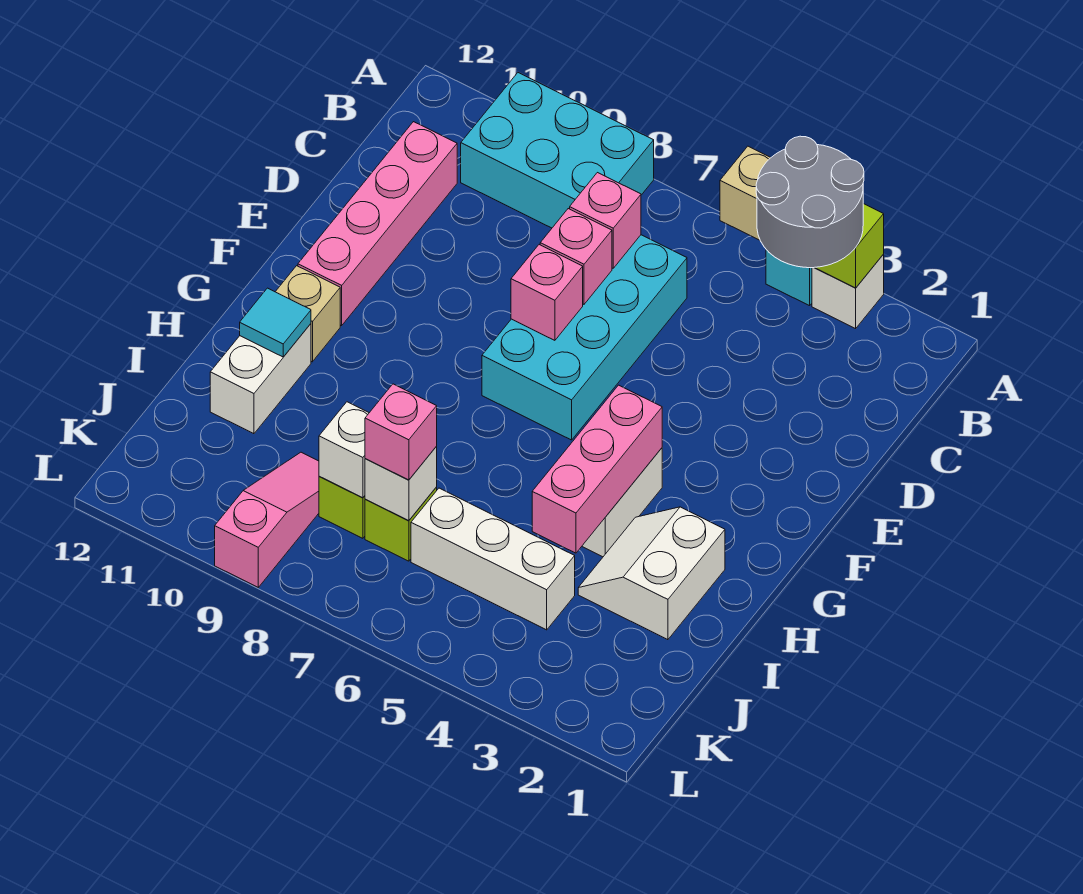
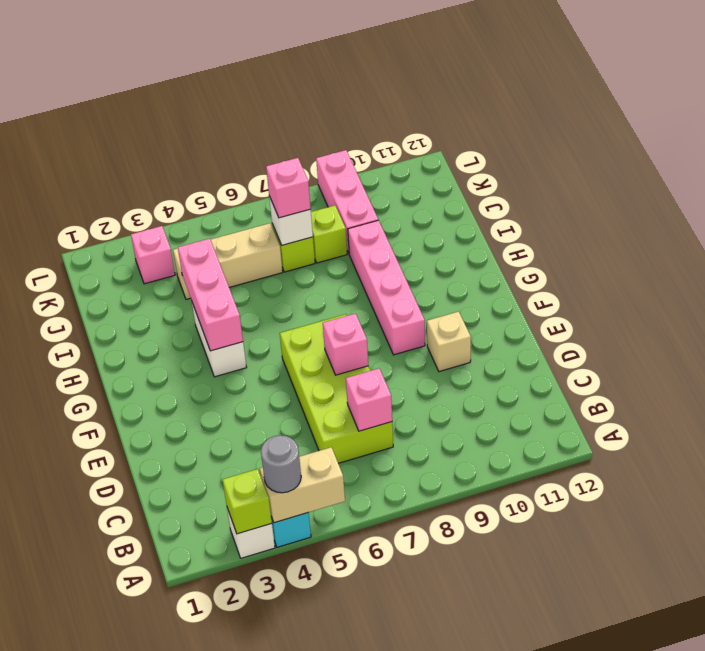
grey 2x2 round brick [756,136,864,268] -> grey 1x1 round brick [261,435,301,493]
cyan 2x3 brick [461,73,654,228] -> none
cyan 2x4 brick [482,235,687,440] -> lime 2x4 brick [280,314,393,463]
pink 1x4 brick [298,122,457,326] -> pink 1x4 brick moved to [348,220,425,355]
pink 1x1 brick [540,209,612,304] -> pink 1x1 brick moved to [131,226,175,284]
tan 1x1 brick [275,266,340,362] -> tan 1x1 brick moved to [427,311,471,372]
white 2x2 slope [578,507,725,640] -> none
white 1x2 brick [210,324,311,434] -> none
cyan 1x1 tile [240,288,311,357] -> none
white 1x3 brick [411,488,575,630] -> tan 1x3 brick [173,223,283,299]
white 1x1 brick [319,402,369,498] -> none
pink 1x3 slope [215,452,319,587] -> pink 1x3 brick [316,150,378,253]

